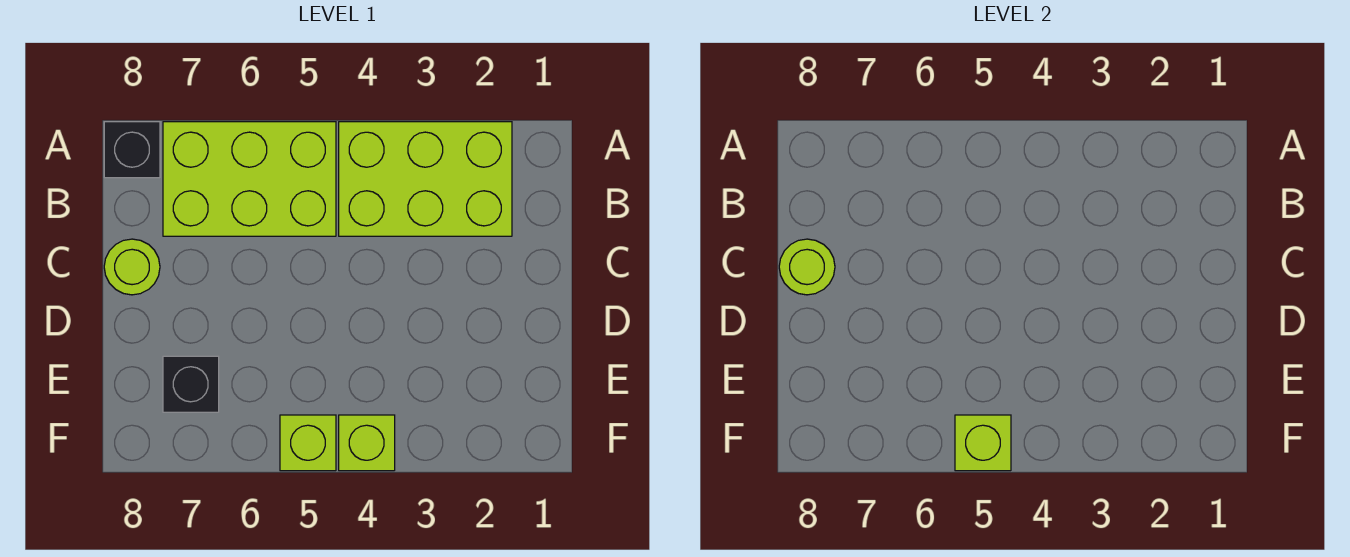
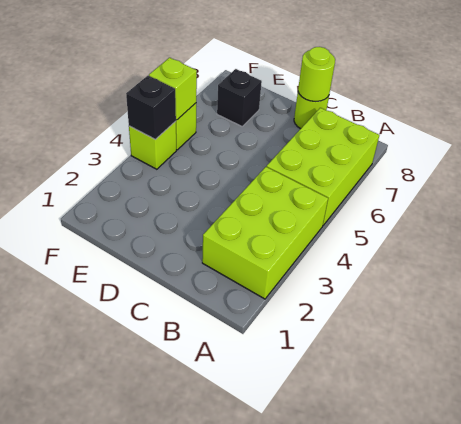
black 1x1 brick [104,122,160,178] -> black 1x1 brick moved to [126,76,176,140]

